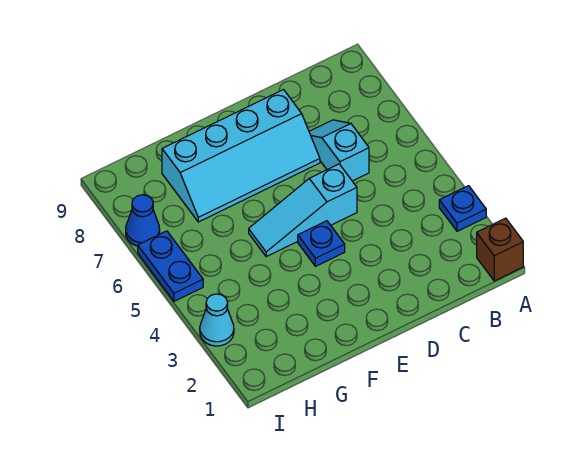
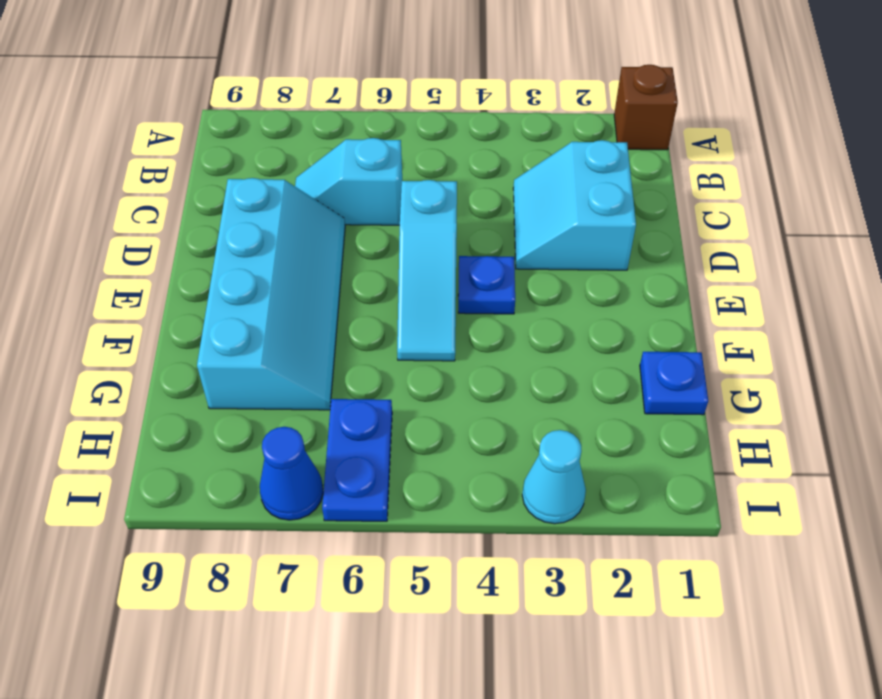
blue 1x1 plate [439,186,486,231] -> blue 1x1 plate moved to [640,352,708,415]
none -> cyan 2x2 slope [513,140,636,270]
blue 1x2 plate [138,231,203,301] -> blue 1x2 plate turned to [322,399,392,521]

